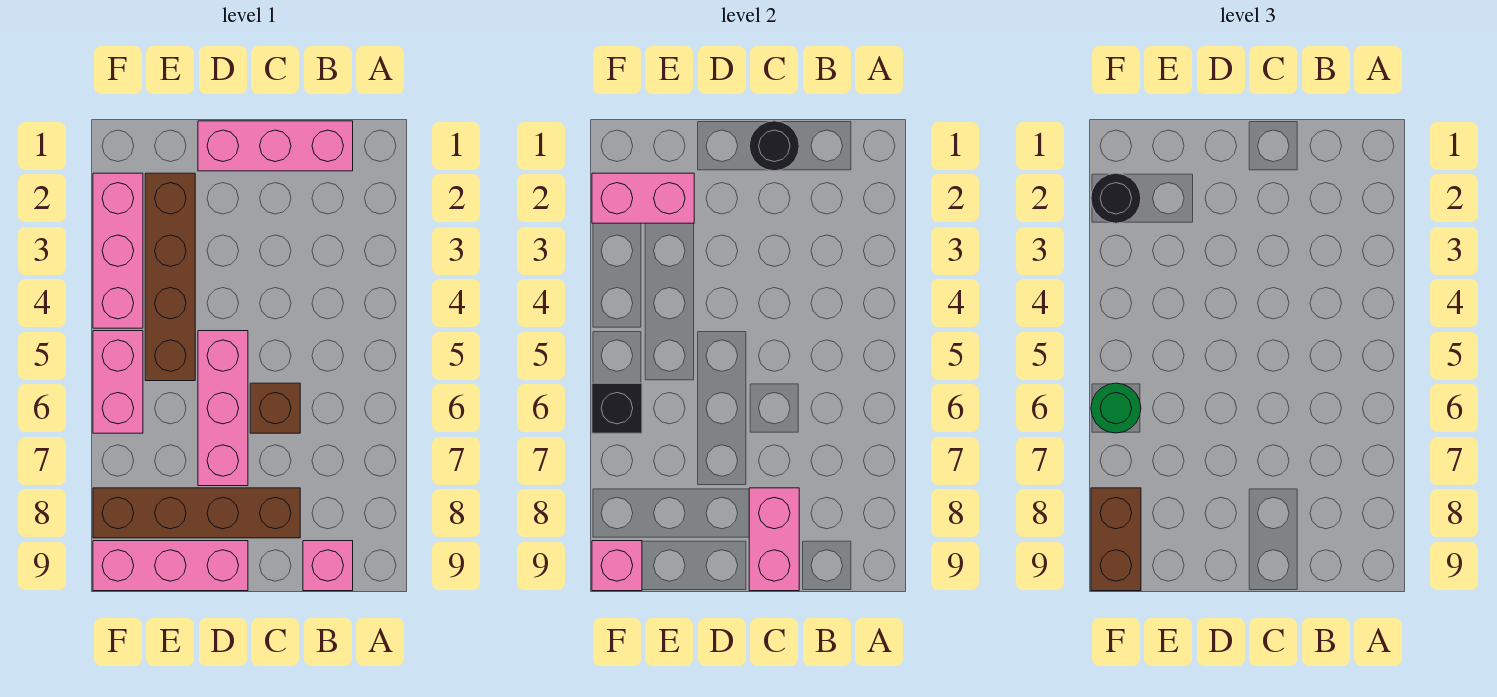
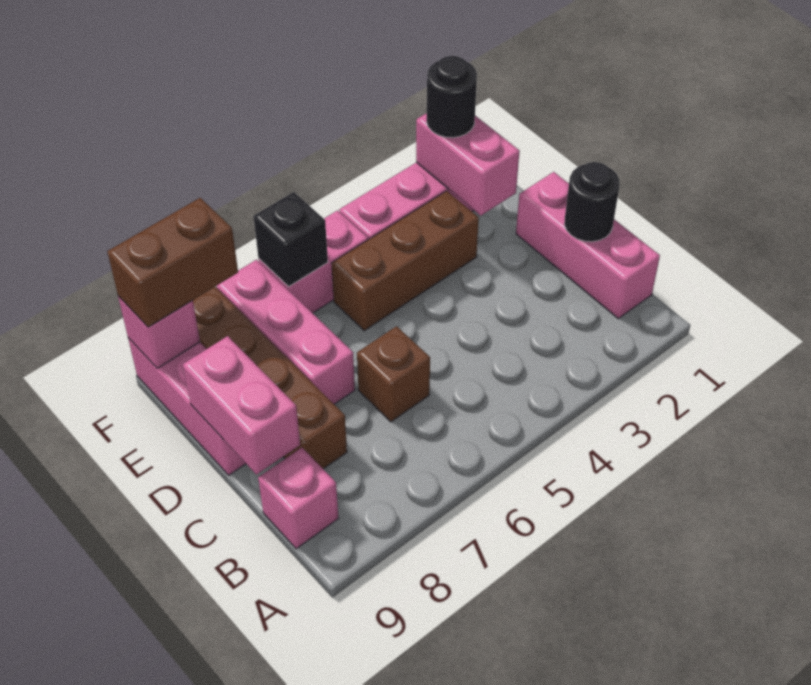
pink 1x2 brick [749,488,799,591] -> pink 1x2 brick turned to [183,336,300,475]
pink 1x3 brick [198,331,248,486] -> pink 1x3 brick turned to [217,260,355,404]
brown 1x4 brick [145,173,195,381] -> brown 1x3 brick [331,191,479,331]
green 1x1 round brick [1091,383,1141,433] -> none

